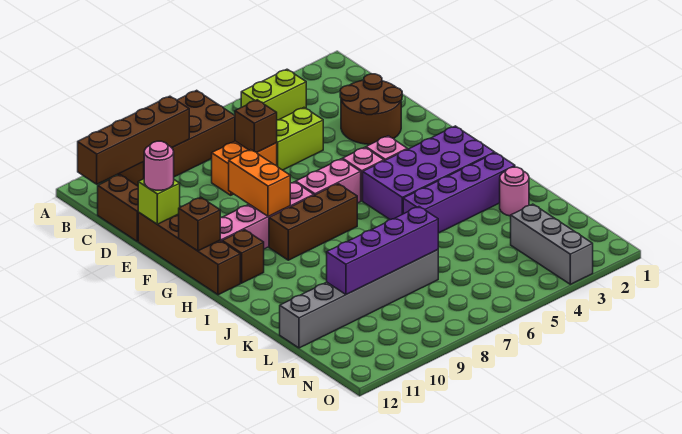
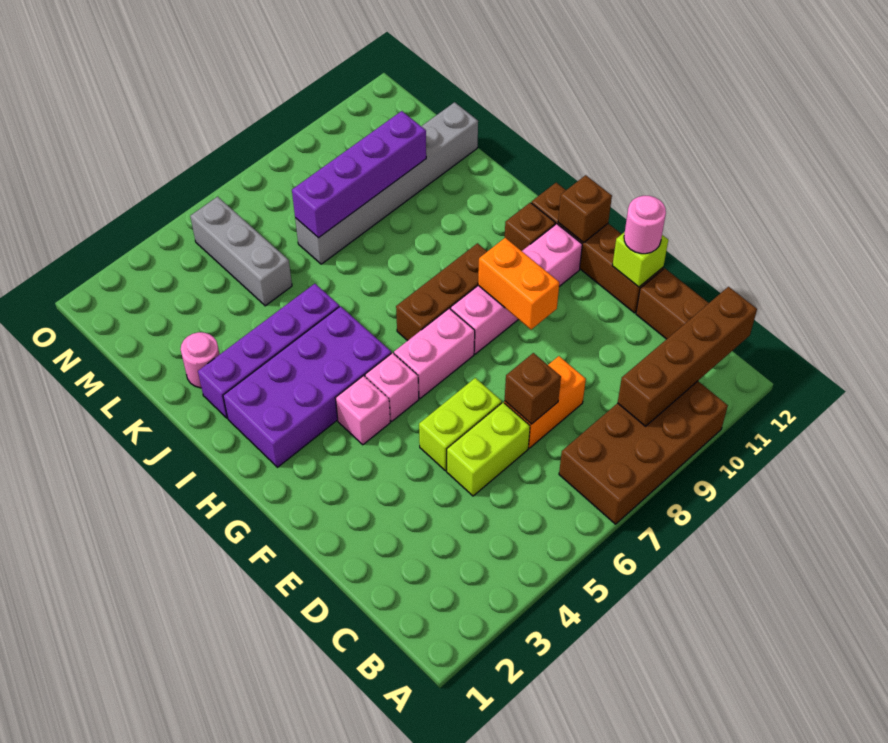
lime 1x2 brick [241,69,306,120] -> lime 1x2 brick moved to [419,378,502,471]
brown 2x2 round brick [340,74,402,144] -> none
grey 1x3 brick [511,204,593,284] -> grey 1x3 brick moved to [190,197,292,306]

